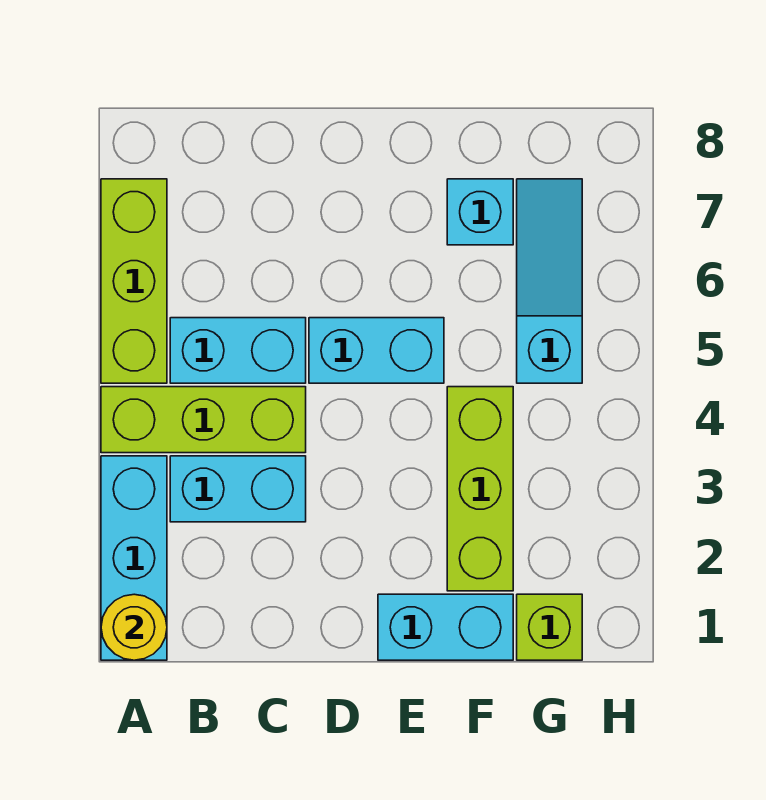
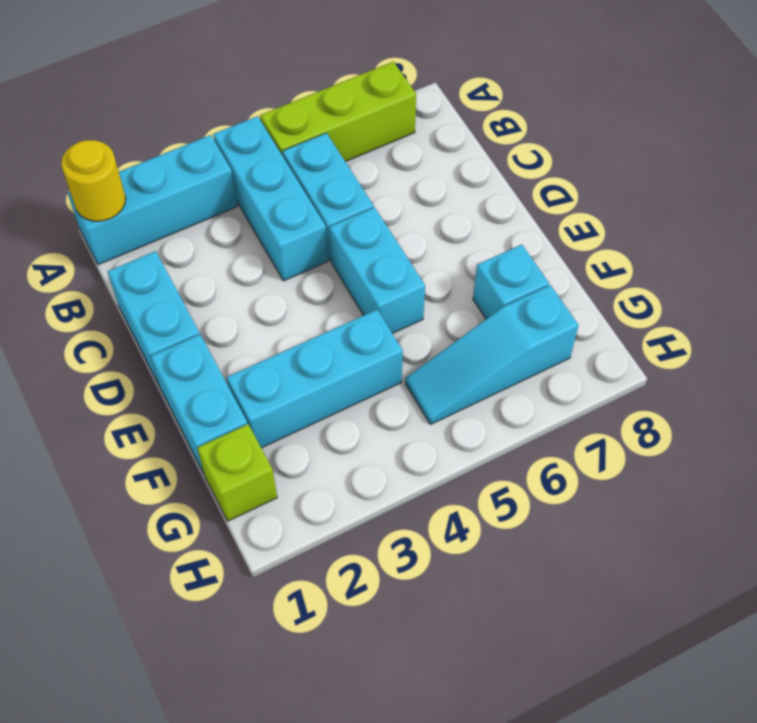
lime 1x3 brick [101,387,306,453] -> cyan 1x3 brick [213,116,328,281]
cyan 1x2 brick [170,456,306,522] -> cyan 1x2 brick moved to [108,251,200,384]
lime 1x3 brick [447,387,513,591] -> cyan 1x3 brick [227,310,403,448]
cyan 1x3 slope [517,179,582,383] -> cyan 1x3 slope turned to [405,285,579,425]

